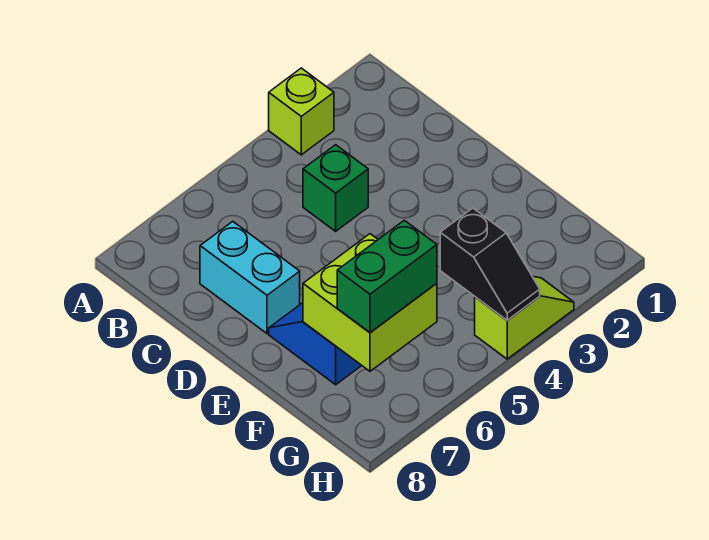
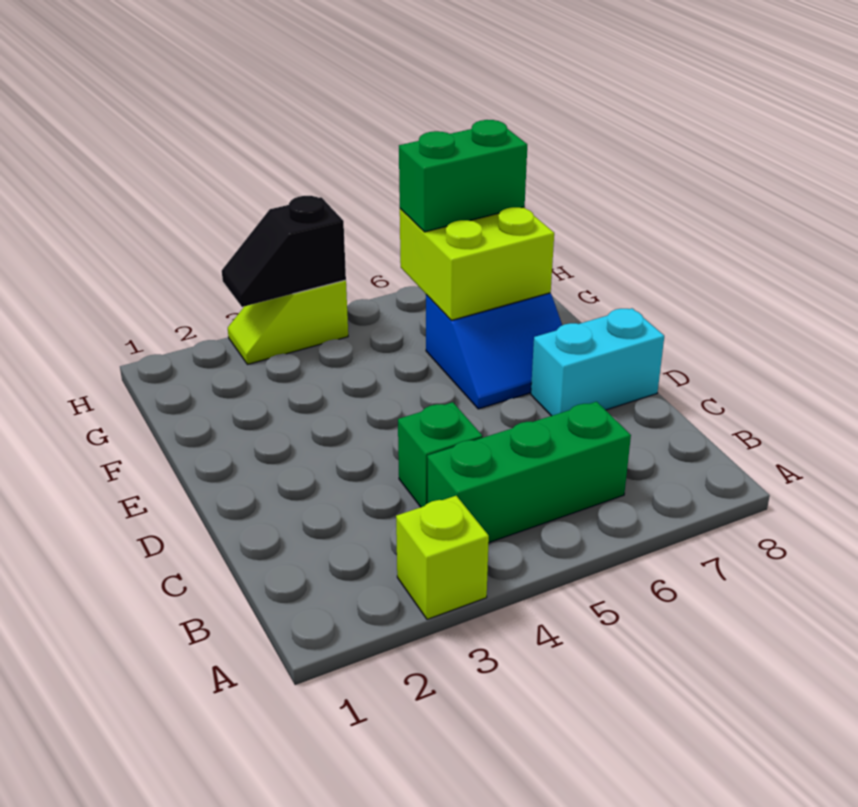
none -> green 1x3 brick [427,402,631,543]
cyan 1x2 brick [200,221,300,334] -> cyan 1x2 brick turned to [531,308,664,416]
black 1x2 slope [440,208,540,320] -> black 1x2 slope turned to [222,196,346,307]

